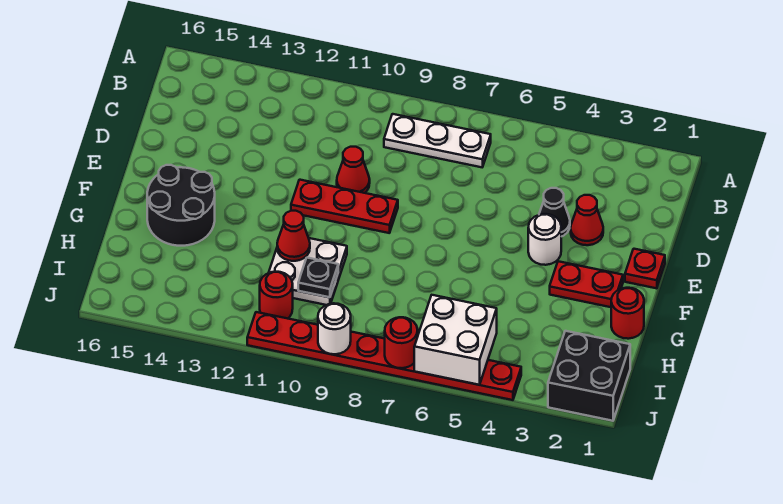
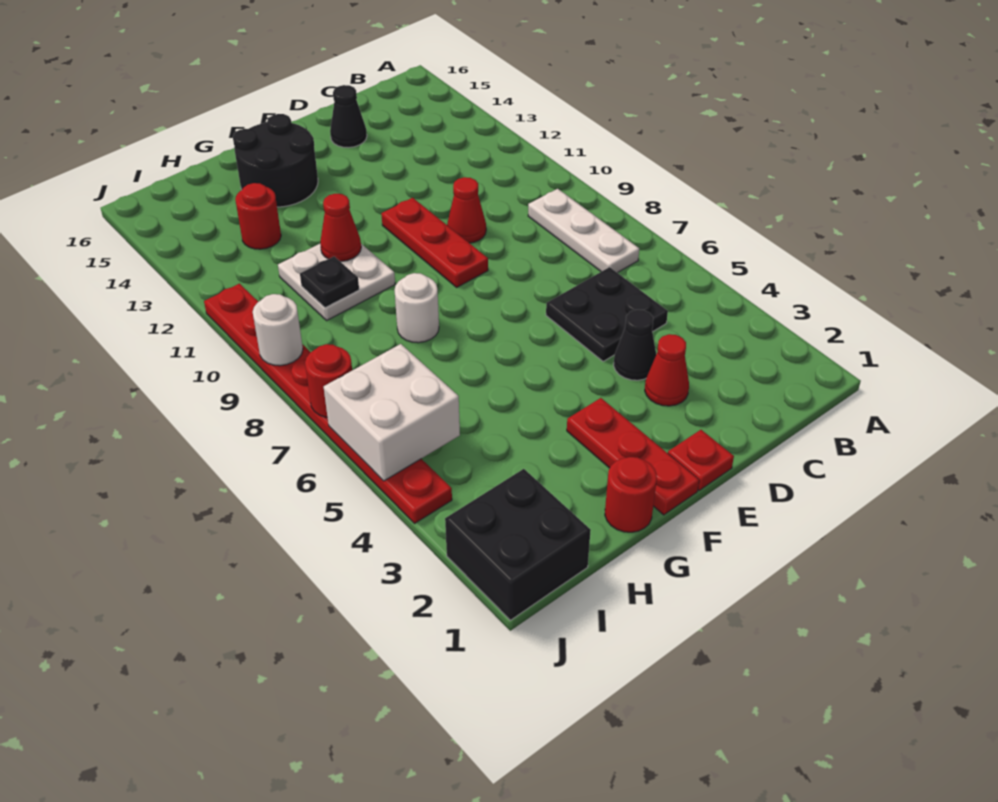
none -> black 2x2 plate [546,267,668,361]
none -> black 1x1 cone [330,85,367,148]
white 1x1 round brick [528,214,561,265] -> white 1x1 round brick moved to [395,273,439,343]
red 1x2 plate [550,261,623,307] -> red 1x3 plate [567,398,699,515]
red 1x1 round brick [260,272,293,319] -> red 1x1 round brick moved to [235,183,281,249]

